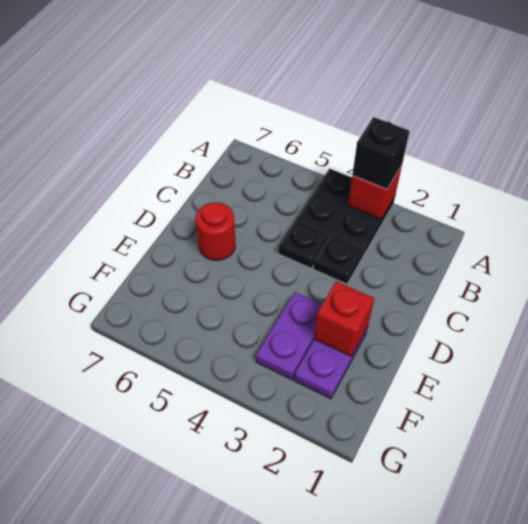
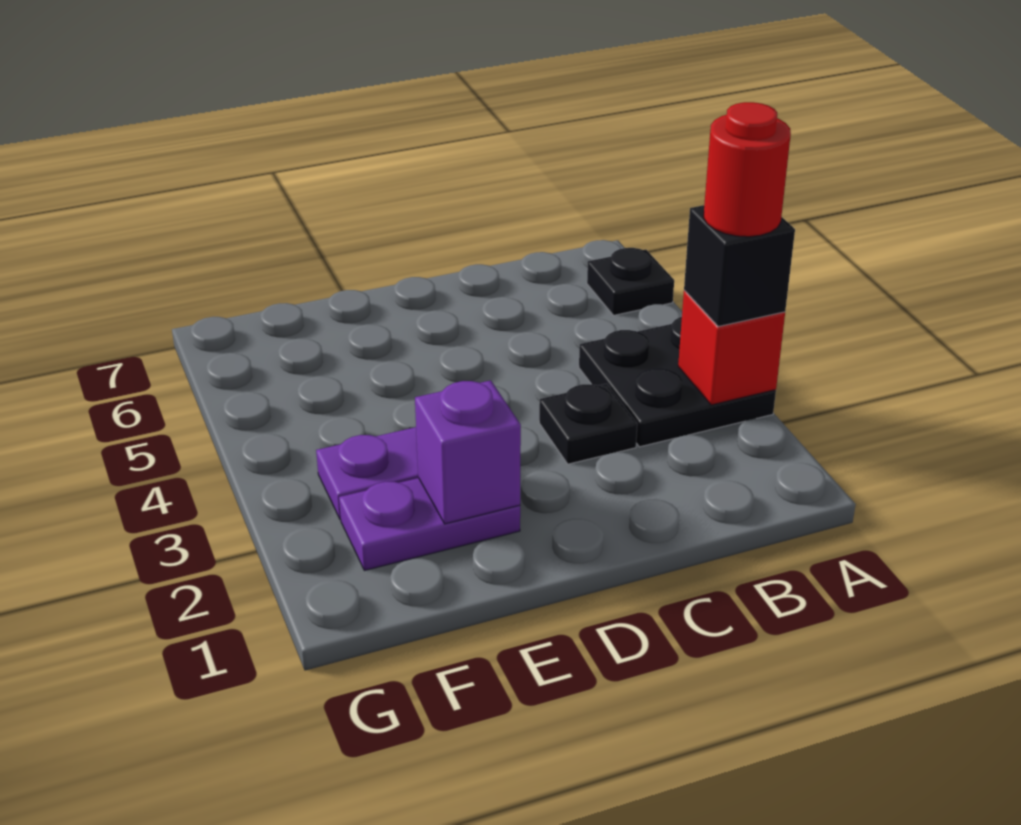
black 1x1 plate [279,219,329,268] -> black 1x1 plate moved to [587,248,674,315]
red 1x1 round brick [196,202,235,260] -> red 1x1 round brick moved to [704,102,791,237]
red 1x1 brick [314,281,374,356] -> purple 1x1 brick [415,380,521,524]

